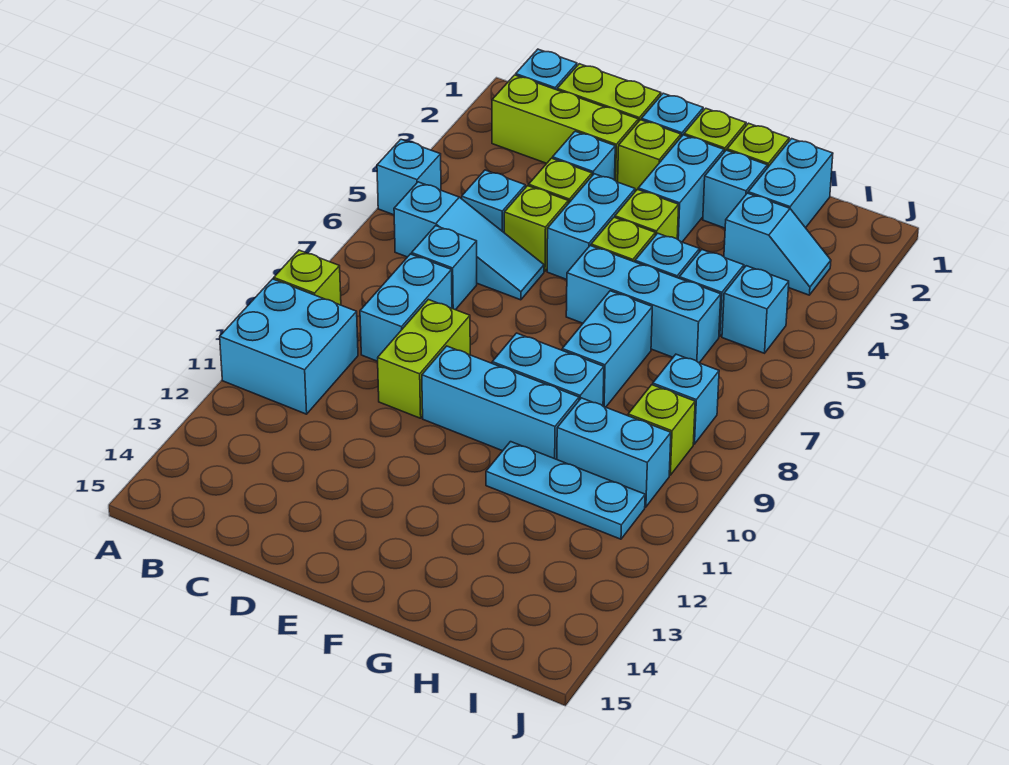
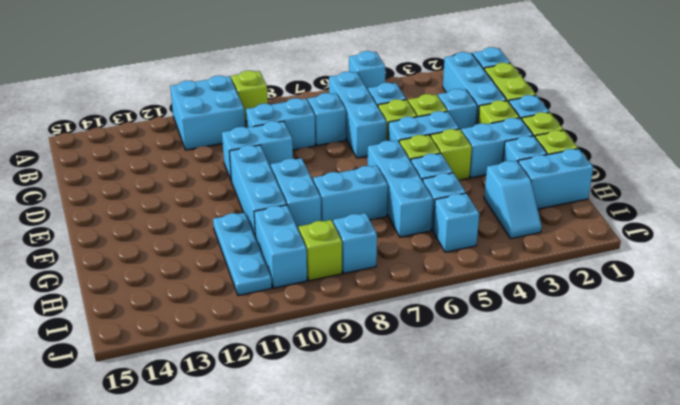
lime 1x3 brick [492,75,638,182] -> cyan 1x3 brick [443,52,507,124]
cyan 1x3 slope [394,182,544,300] -> cyan 1x3 brick [329,72,387,158]
lime 1x2 brick [378,299,470,418] -> cyan 1x2 brick [222,121,293,180]

